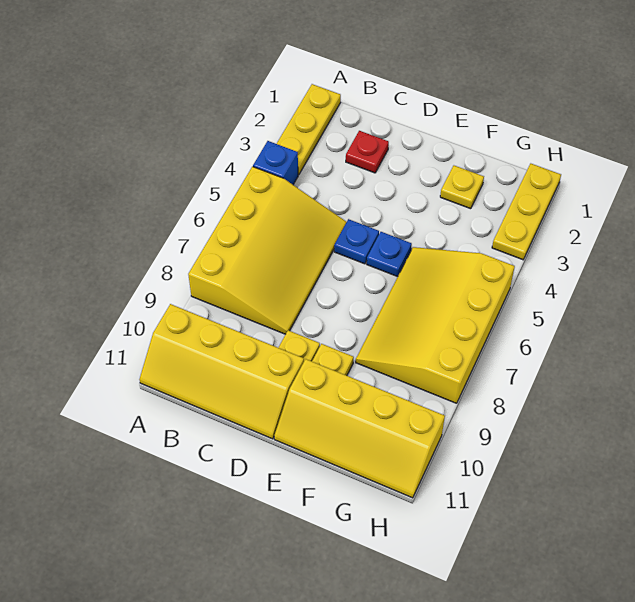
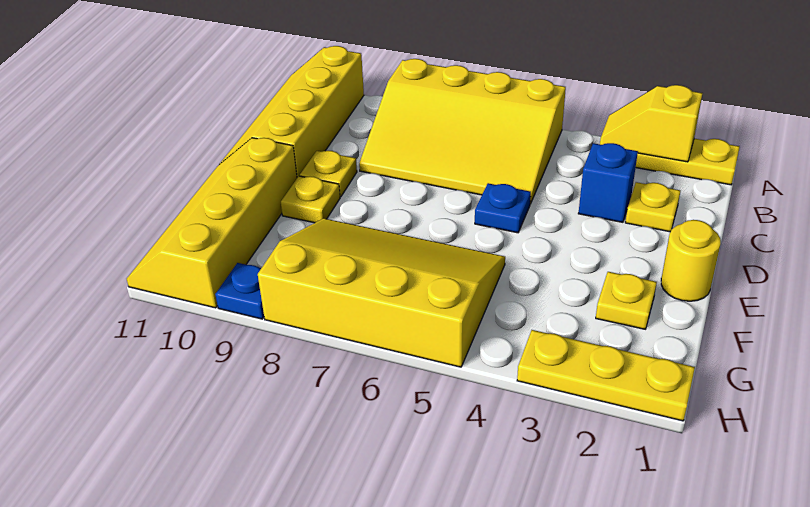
none -> yellow 1x2 slope [600,85,703,162]
blue 1x1 brick [253,141,298,184] -> blue 1x1 brick moved to [578,143,638,222]
red 1x1 plate [346,131,389,173] -> yellow 1x1 plate [625,182,680,232]
none -> yellow 1x1 round brick [661,220,721,301]
blue 1x1 plate [367,232,412,277] -> blue 1x1 plate moved to [215,263,264,319]

